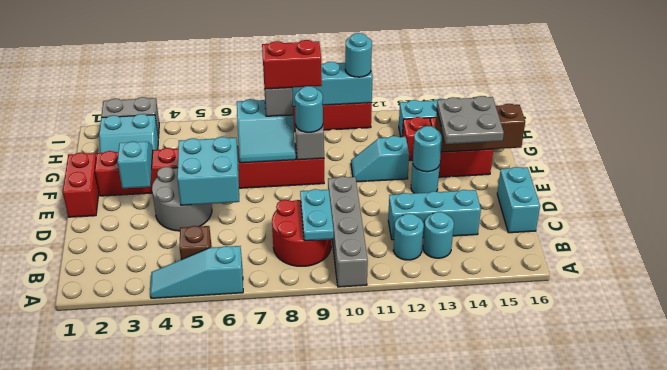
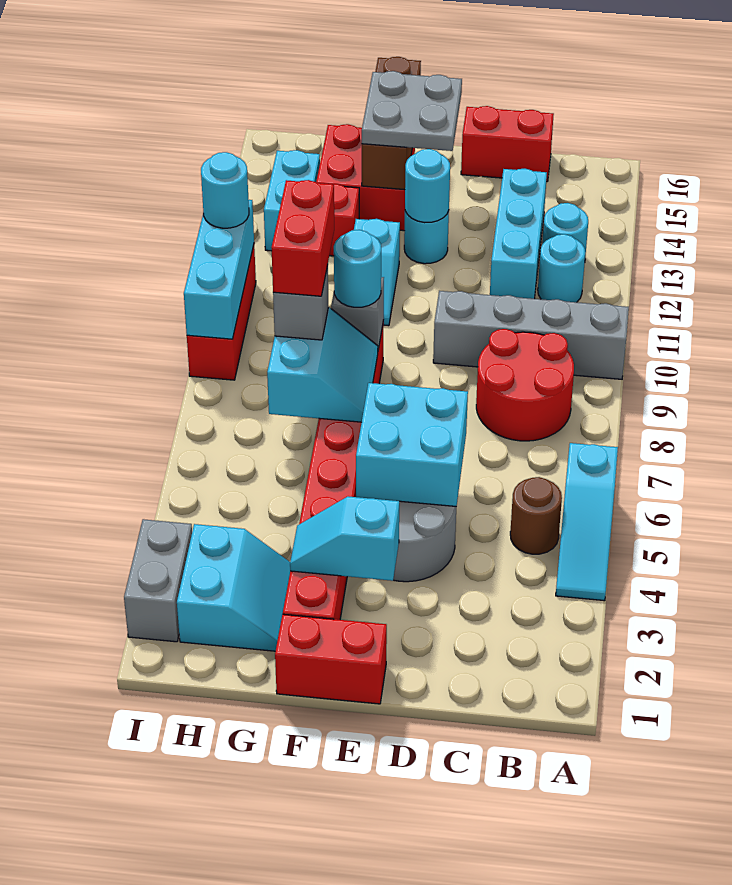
brown 1x1 brick [180,226,212,260] -> brown 1x1 round brick [510,477,562,554]
cyan 1x2 plate [300,189,334,241] -> none
cyan 1x2 brick [497,167,540,233] -> red 1x2 brick [461,106,554,182]

